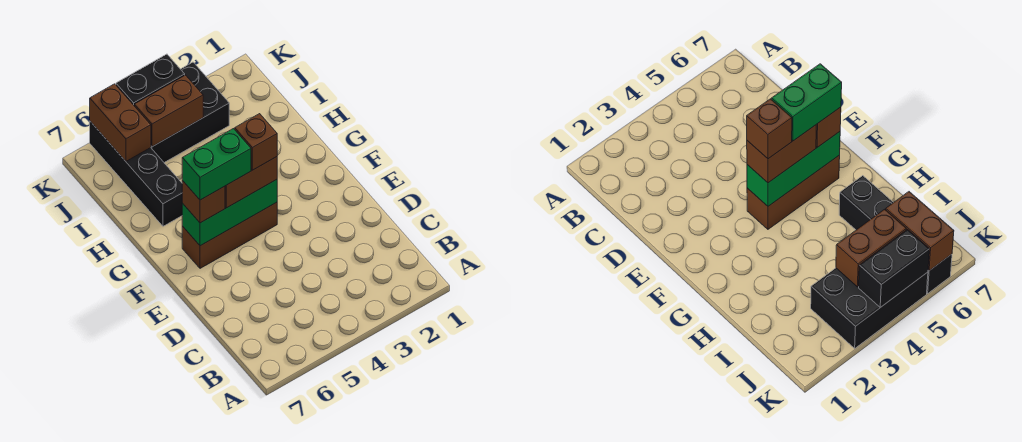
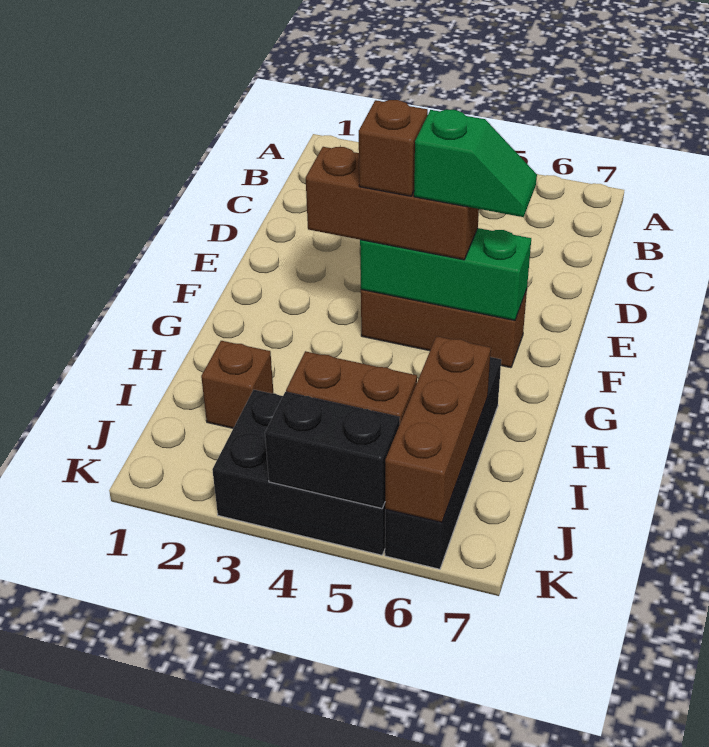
brown 1x2 brick [225,157,277,208] -> brown 1x3 brick [306,147,479,260]
green 1x2 brick [182,129,251,200] -> green 1x2 slope [414,110,537,217]
brown 1x1 brick [182,180,225,223] -> brown 1x1 brick moved to [201,341,273,428]
brown 1x2 brick [90,84,151,161] -> brown 1x3 brick [385,336,491,523]

